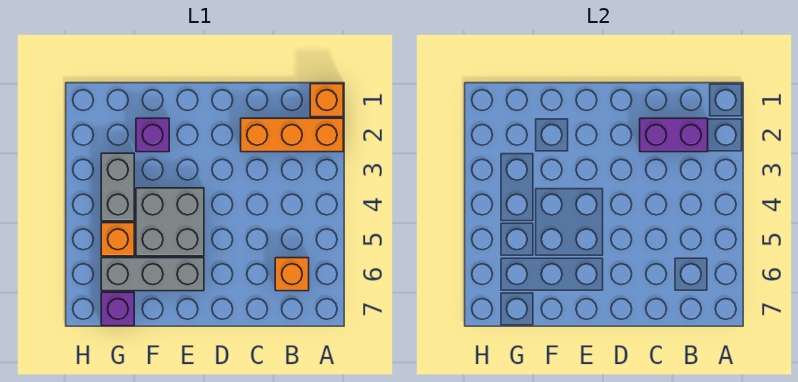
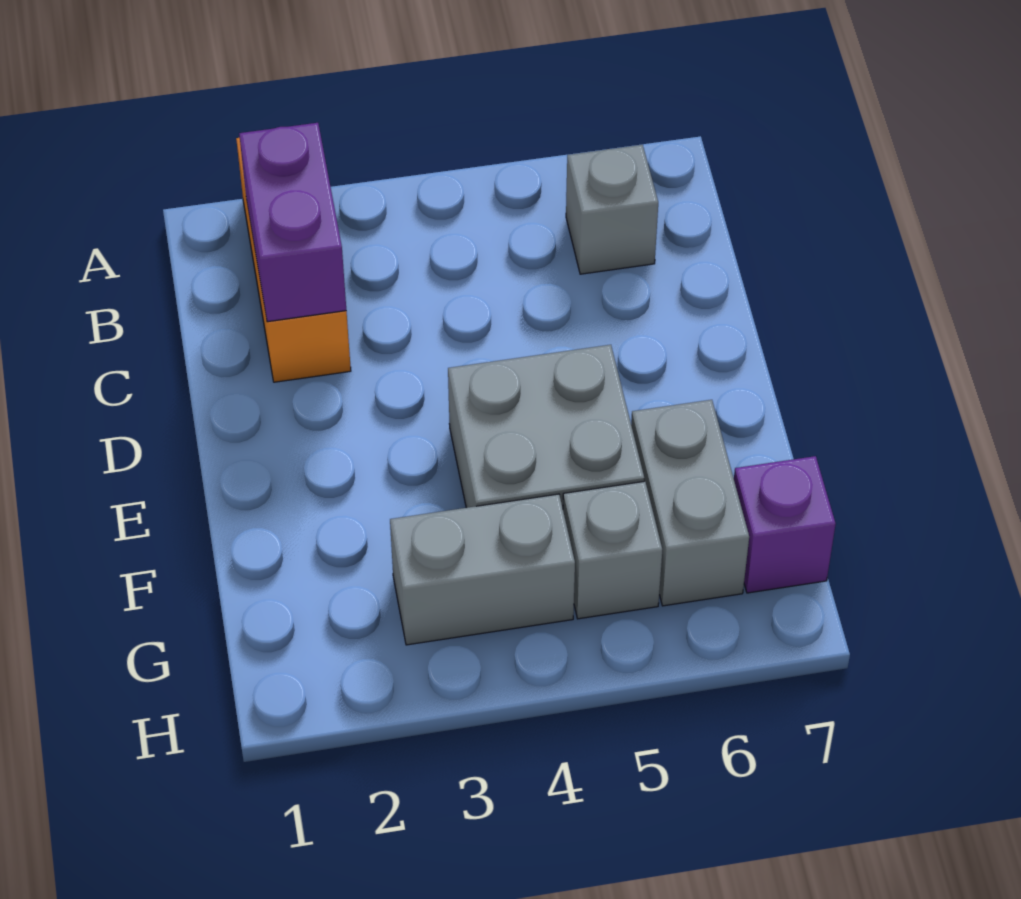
orange 1x1 brick [310,84,343,117] -> none
orange 1x1 brick [275,258,309,291] -> grey 1x1 brick [566,145,658,274]
grey 1x3 brick [101,258,204,291] -> grey 1x2 brick [631,400,749,606]
purple 1x1 brick [136,118,169,152] -> none
orange 1x1 brick [101,223,134,256] -> grey 1x1 brick [563,481,662,619]

